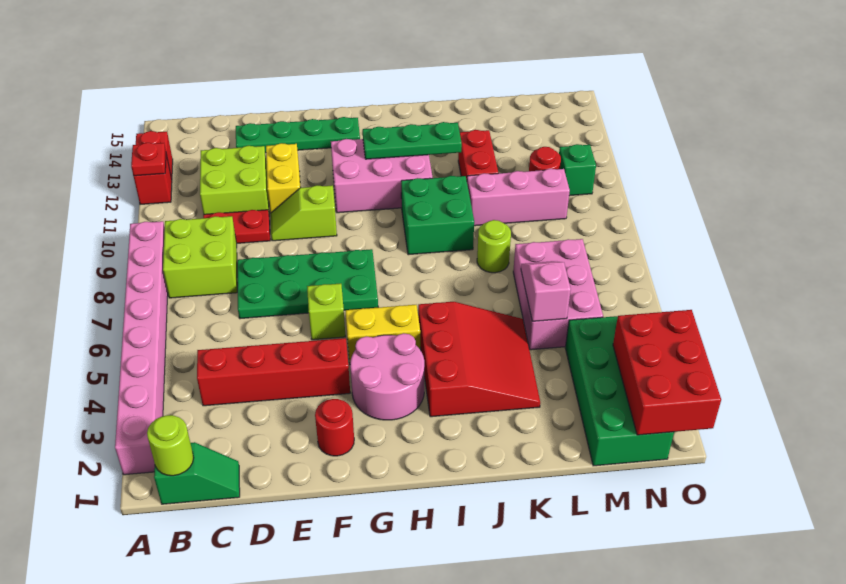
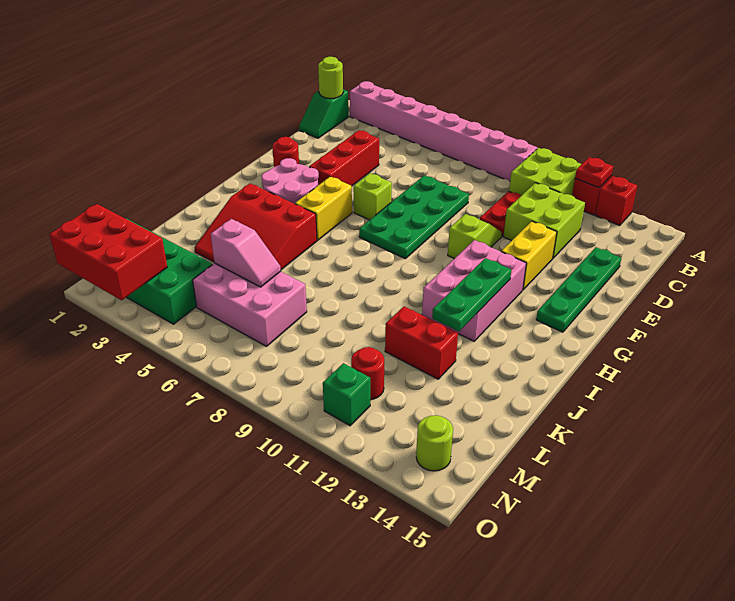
lime 2x2 brick [163,216,237,298] -> lime 2x2 brick moved to [509,148,581,196]
red 1x4 brick [197,338,350,406] -> red 1x3 brick [309,130,379,186]
yellow 1x2 brick [266,143,301,213] -> yellow 1x2 brick turned to [501,221,557,290]
green 2x2 brick [401,176,474,255] -> none
lime 1x1 round brick [477,220,511,273] -> lime 1x1 round brick moved to [416,415,453,471]
pink 1x3 brick [467,169,570,226] -> none

